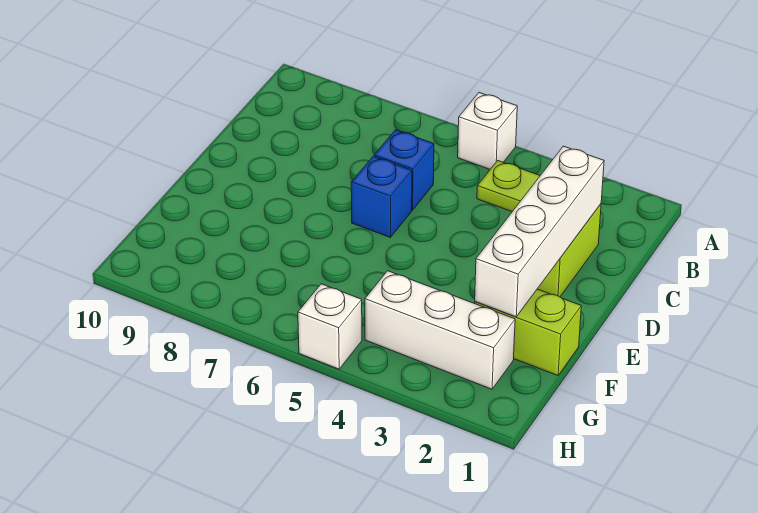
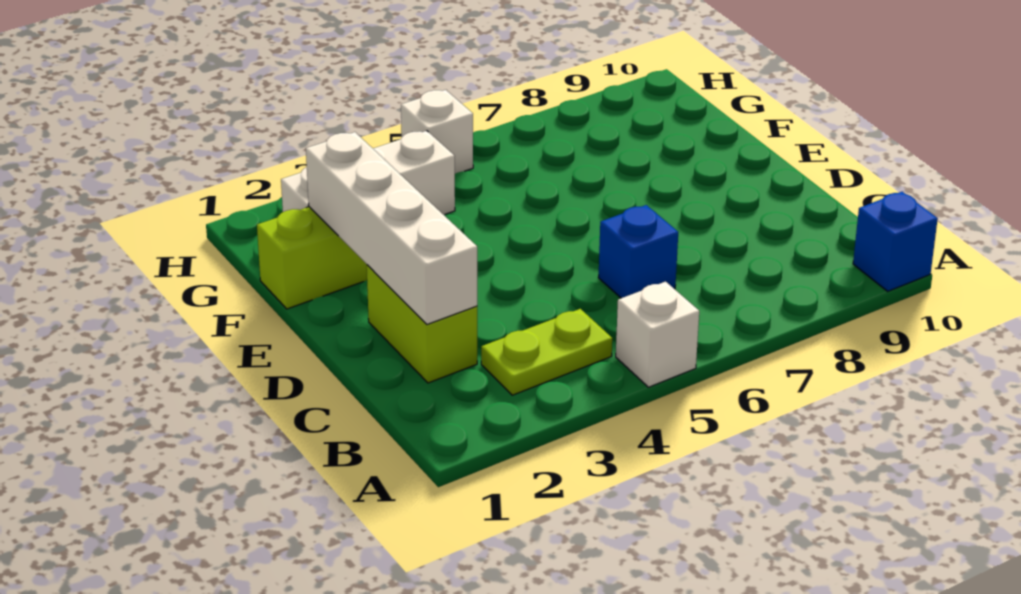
blue 1x1 brick [351,156,412,237] -> blue 1x1 brick moved to [853,192,938,291]

